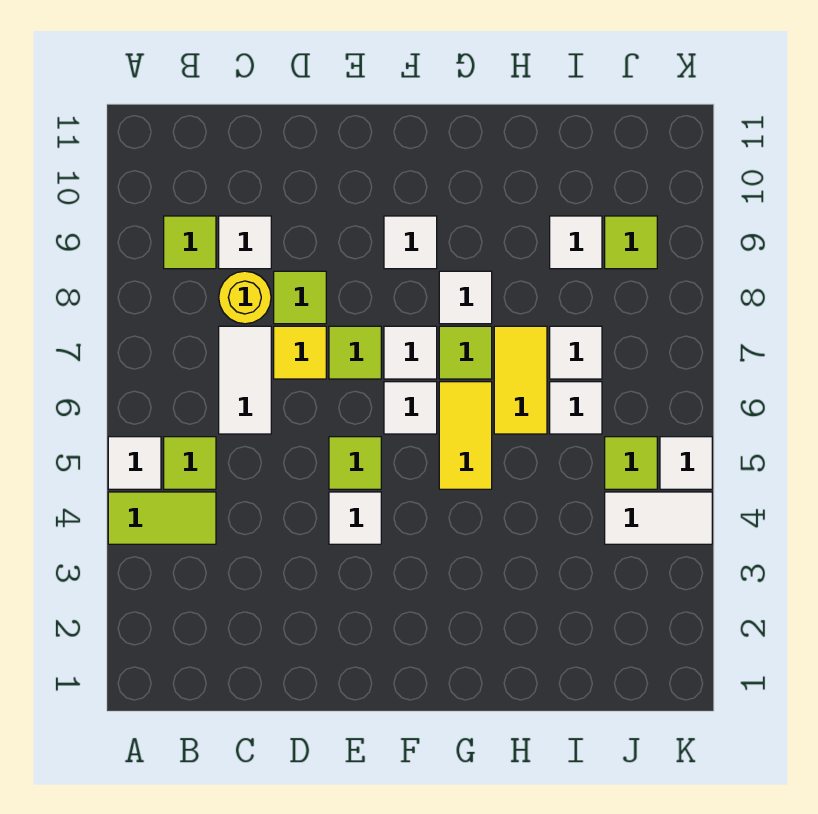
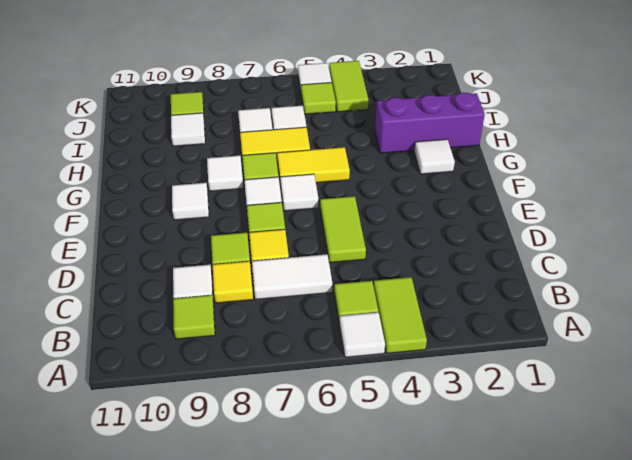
yellow 1x1 round brick [219,271,271,324] -> yellow 1x1 tile [213,261,253,303]
white 1x1 tile [329,492,381,544] -> white 1x1 tile moved to [414,139,455,174]
lime 1x1 tile [329,437,381,489] -> lime 1x2 tile [320,196,366,263]
none -> purple 1x3 brick [375,93,485,153]
white 1x2 tile [605,492,712,544] -> lime 1x2 tile [329,61,368,112]

